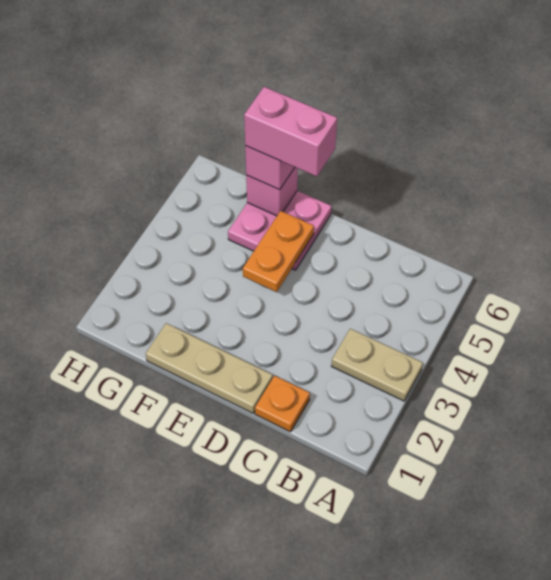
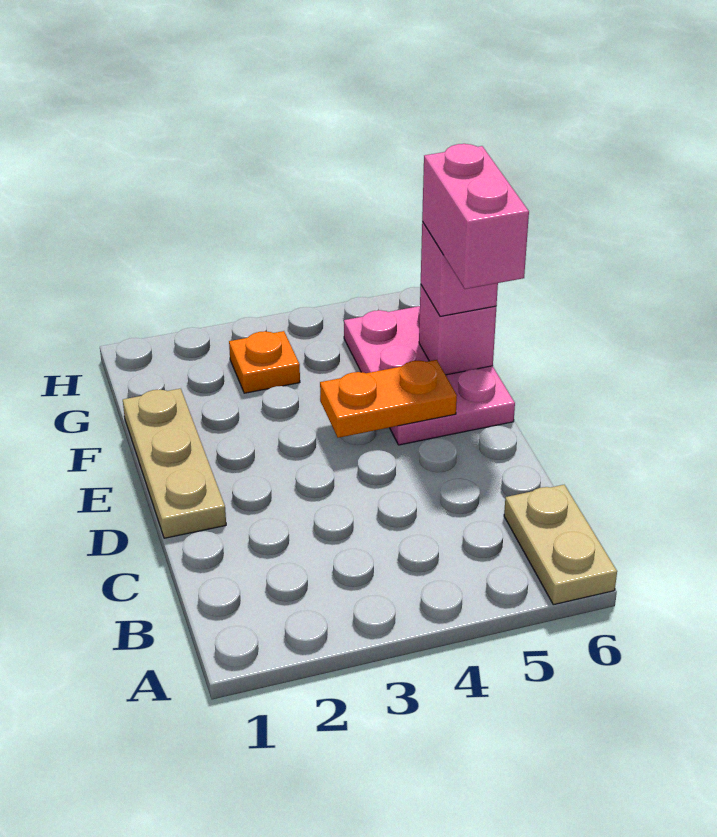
tan 1x2 plate [332,329,423,401] -> tan 1x2 plate moved to [504,485,617,605]
orange 1x1 plate [255,376,310,432] -> orange 1x1 plate moved to [229,331,300,393]
pink 2x2 plate [228,191,332,270] -> pink 2x3 plate [344,306,515,445]

